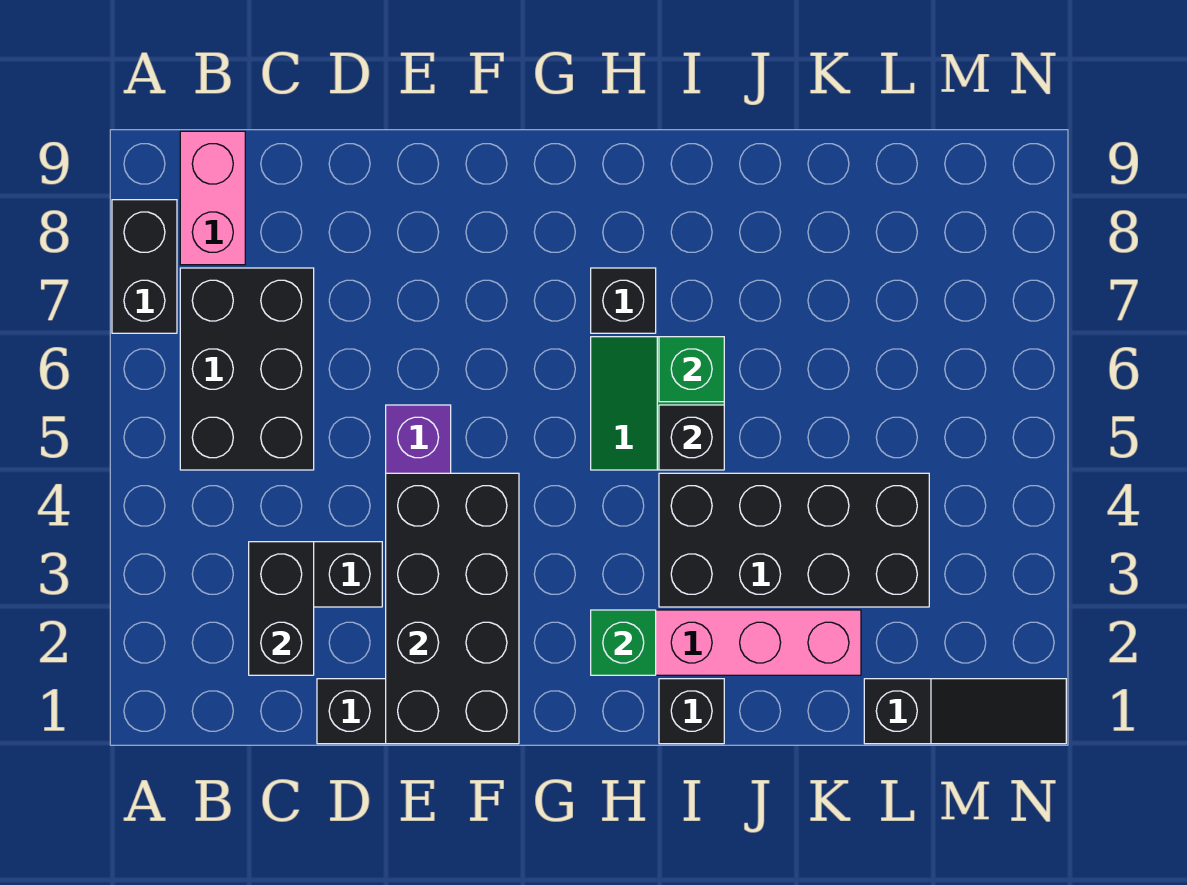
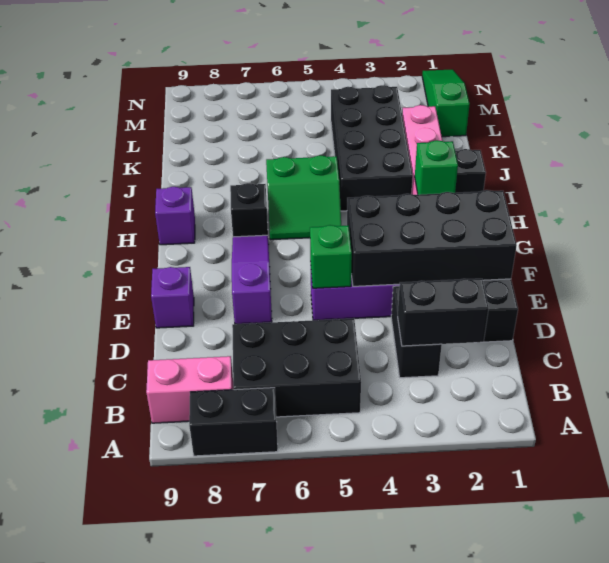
none -> purple 1x3 slope [232,235,272,324]
none -> purple 1x1 brick [151,267,194,328]
none -> purple 1x1 brick [155,187,195,245]
black 1x1 brick [659,405,724,470] -> none
green 1x1 brick [659,337,724,402] -> green 1x1 brick moved to [310,225,352,288]
black 1x3 slope [864,679,1066,744] -> green 1x3 slope [422,69,470,137]

